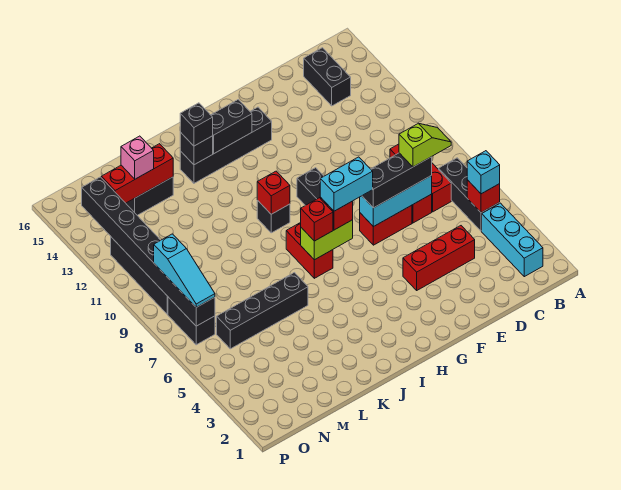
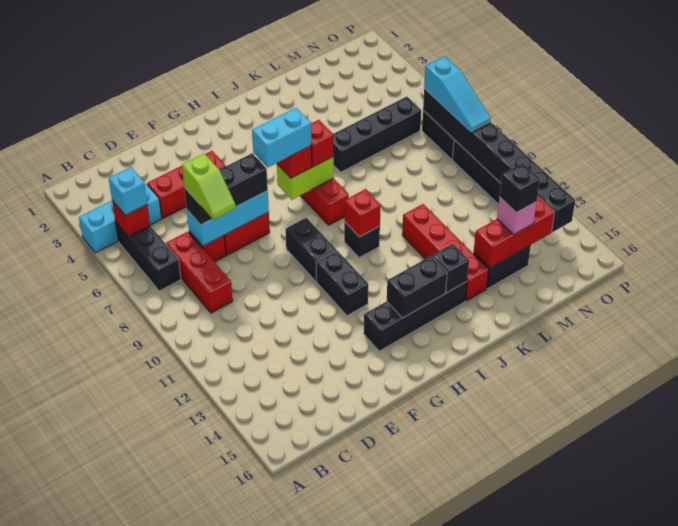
cyan 1x3 brick [482,203,543,277] -> cyan 1x3 brick turned to [79,184,162,253]
lime 1x2 slope [399,123,451,167] -> lime 1x2 slope turned to [182,153,236,220]
black 1x2 brick [304,48,351,106] -> black 1x2 brick moved to [316,251,368,316]
black 1x1 brick [180,103,213,146] -> black 1x1 brick moved to [500,163,540,213]
none -> red 1x4 brick [402,204,489,301]
cyan 1x3 slope [154,234,215,307] -> cyan 1x3 slope turned to [424,56,491,132]

